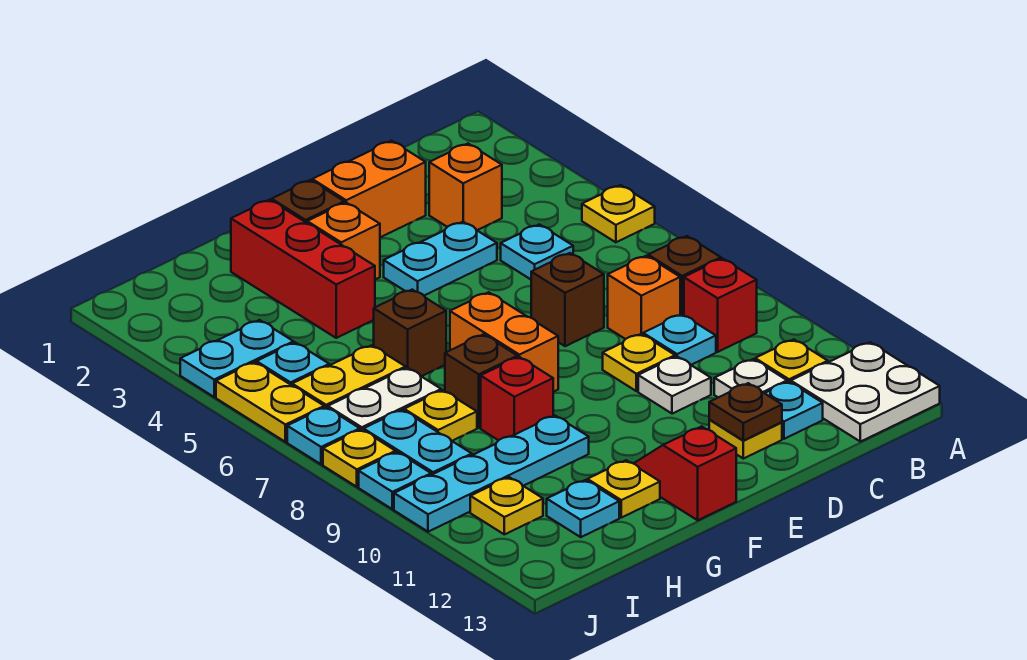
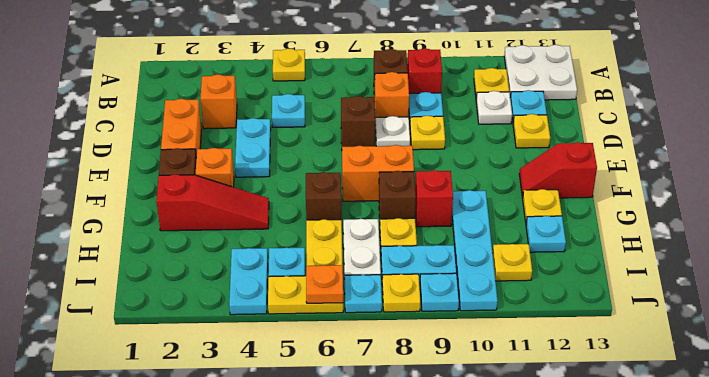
white 1x1 plate [638,356,711,414] -> white 1x1 plate moved to [375,116,410,146]
brown 1x1 plate [709,383,782,440] -> none
red 1x3 brick [231,200,375,338] -> red 1x3 slope [156,174,269,231]
none -> orange 1x1 plate [306,265,343,303]

